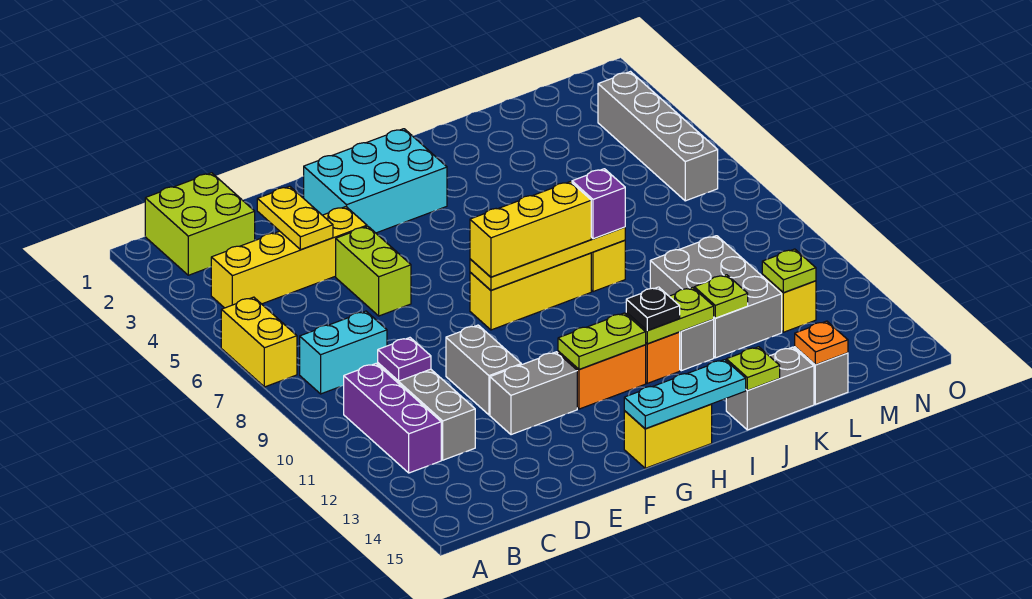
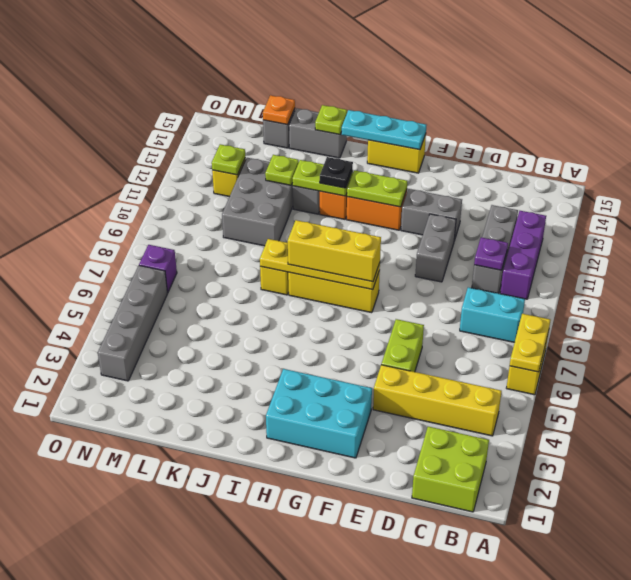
yellow 1x2 plate [257,186,333,250] -> yellow 1x2 plate moved to [510,314,550,372]
purple 1x1 brick [572,169,625,239] -> purple 1x1 brick moved to [139,245,177,293]

